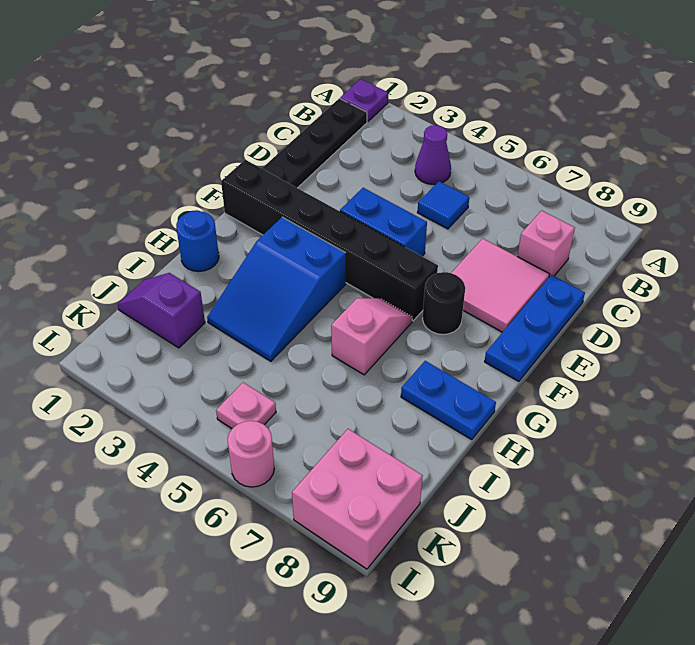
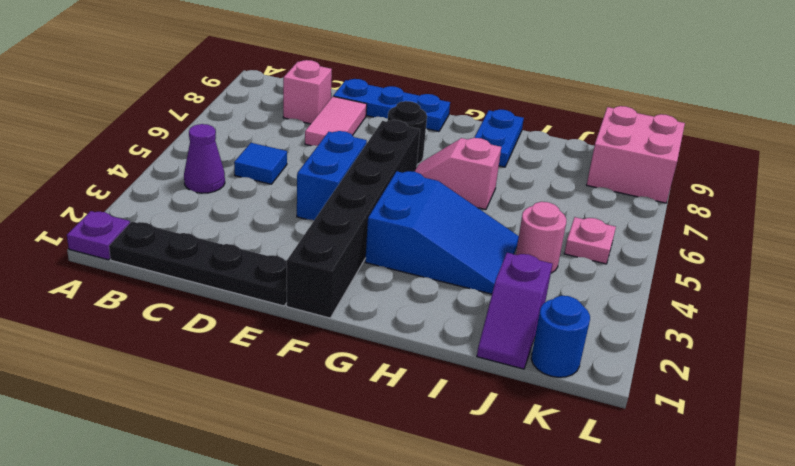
pink 2x2 tile [451,238,549,332] -> pink 1x2 tile [305,96,367,146]
blue 1x1 round brick [176,210,219,272] -> blue 1x1 round brick moved to [531,296,590,377]
pink 1x1 round brick [227,421,274,487] -> pink 1x1 round brick moved to [516,202,566,273]

